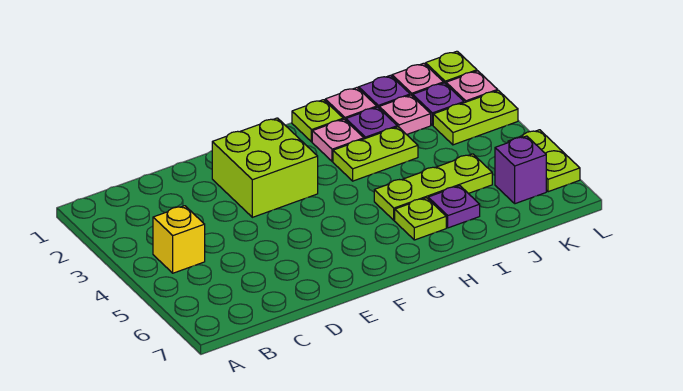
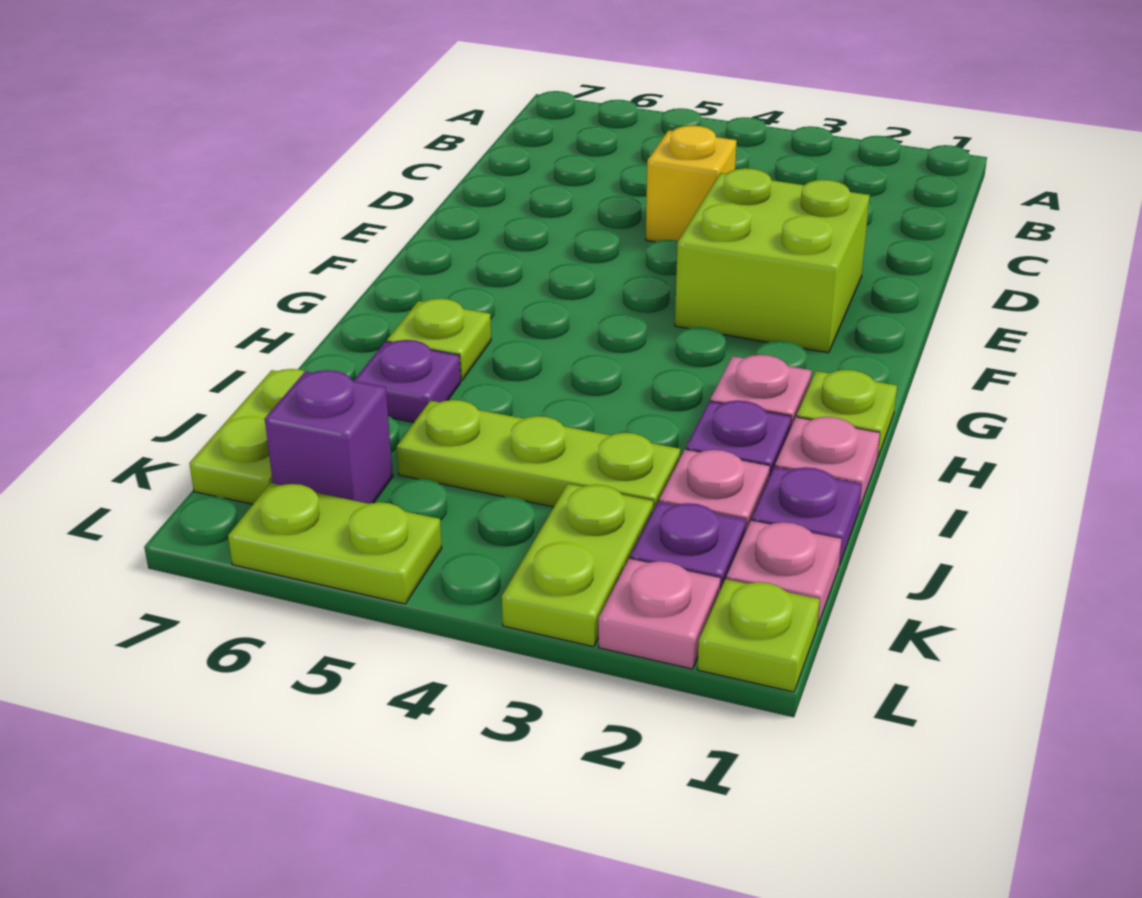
yellow 1x1 brick [153,206,205,273] -> yellow 1x1 brick moved to [646,126,737,242]
lime 1x2 plate [333,127,418,181] -> lime 1x2 plate moved to [189,369,305,504]
lime 1x3 plate [374,154,492,220] -> lime 1x3 plate turned to [396,400,680,510]

